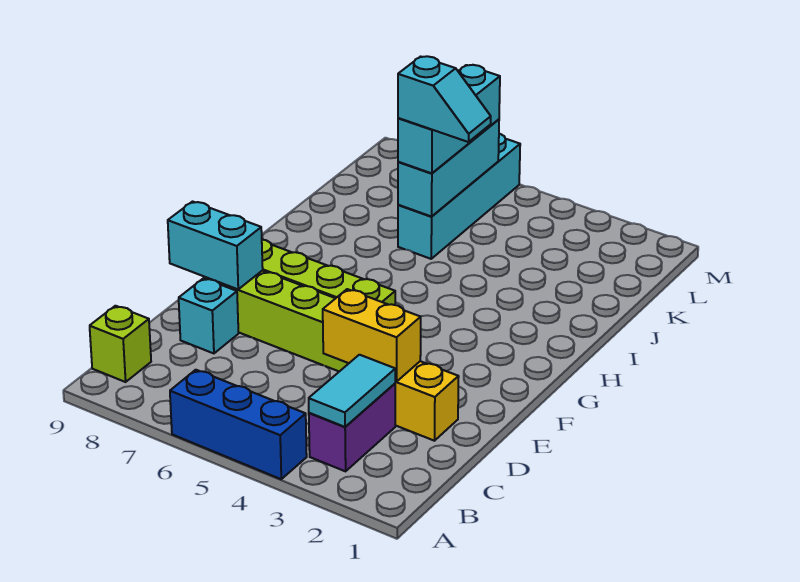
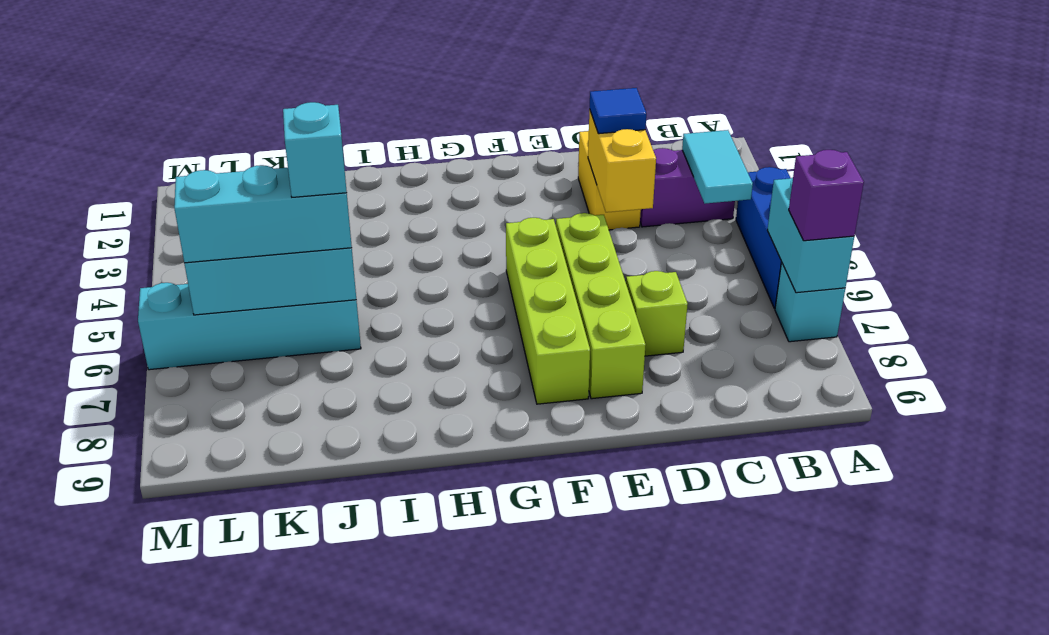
none -> purple 1x1 brick [789,150,864,241]
cyan 1x2 tile [309,355,395,427] -> cyan 1x2 tile turned to [682,130,753,203]
lime 1x1 brick [90,306,151,382] -> lime 1x1 brick moved to [626,271,688,356]
none -> blue 1x1 tile [590,88,646,134]
cyan 1x1 brick [179,278,238,353] -> cyan 1x1 brick moved to [775,263,845,342]
cyan 1x2 brick [168,202,263,289] -> cyan 1x2 brick moved to [767,178,854,293]

